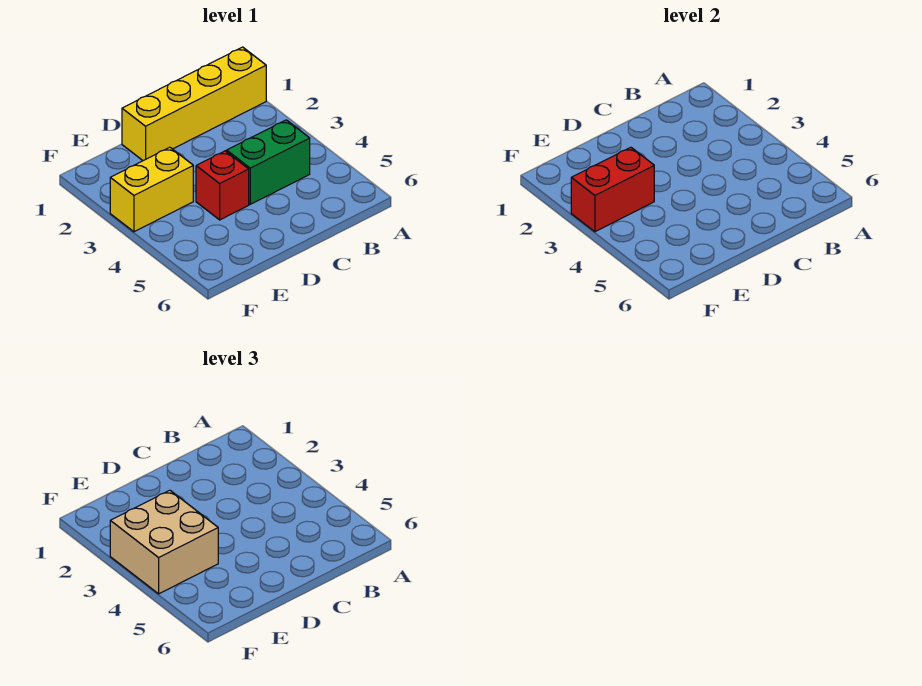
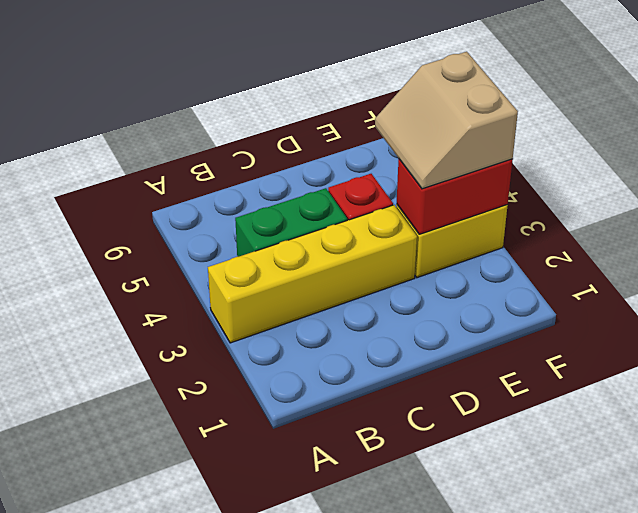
yellow 1x4 brick [122,47,266,161] -> yellow 1x4 brick moved to [208,205,417,343]
tan 2x2 brick [110,490,218,594] -> tan 2x2 slope [375,52,518,189]

